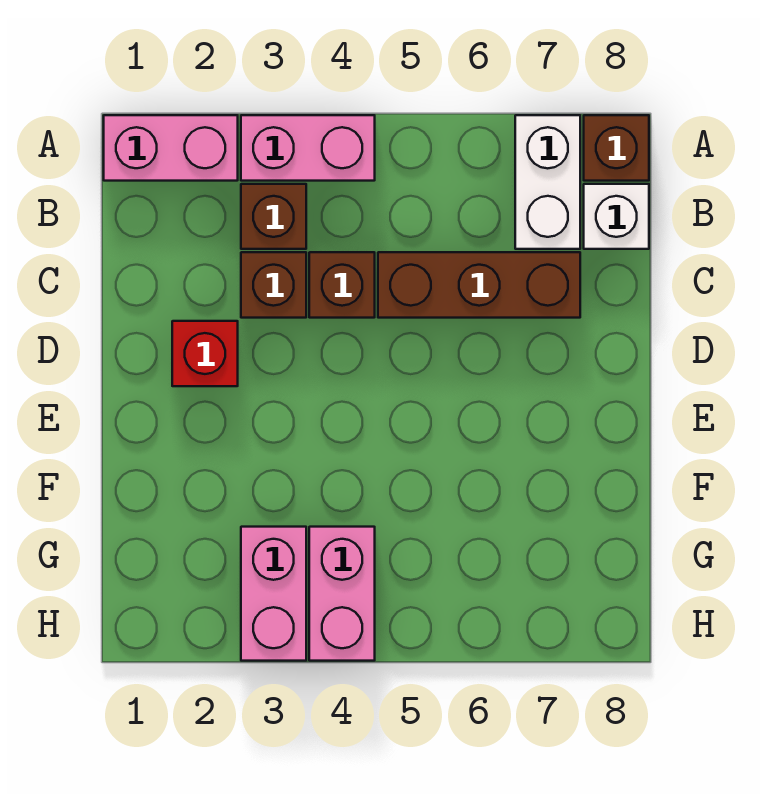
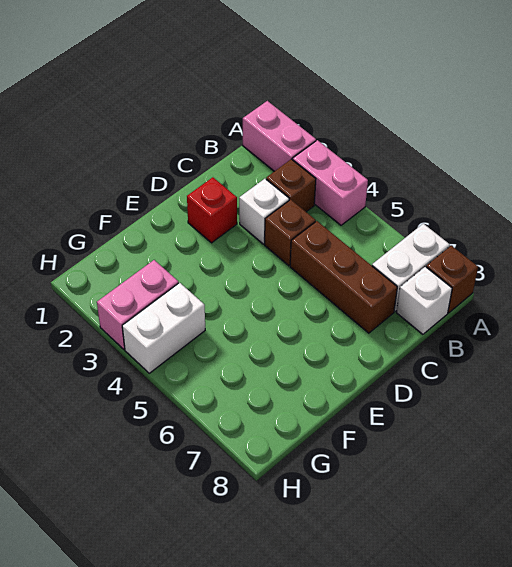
brown 1x1 brick [241,252,306,318] -> white 1x1 brick [239,179,289,244]
pink 1x2 brick [309,527,375,661] -> white 1x2 brick [122,283,205,373]

